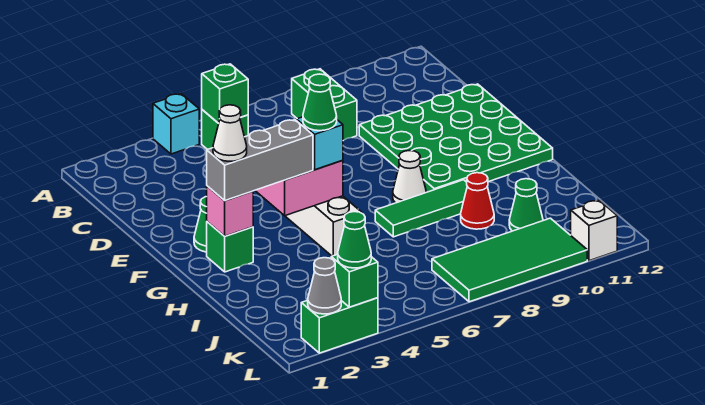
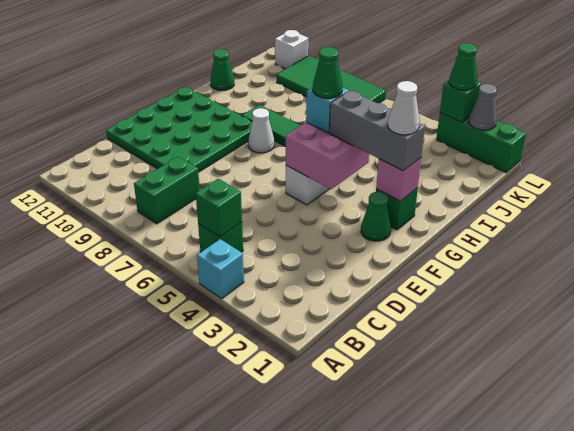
red 1x1 cone [461,173,494,229] -> none
green 1x1 cone [509,179,543,231] -> green 1x1 cone moved to [211,49,234,90]
green 1x2 brick [301,298,378,353] -> green 1x3 brick [436,113,526,172]

